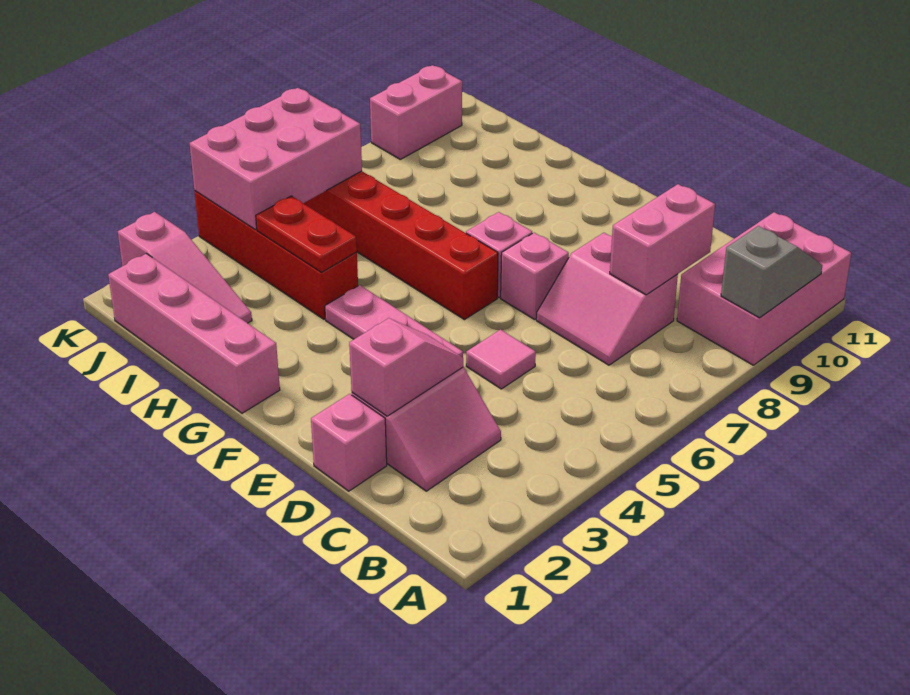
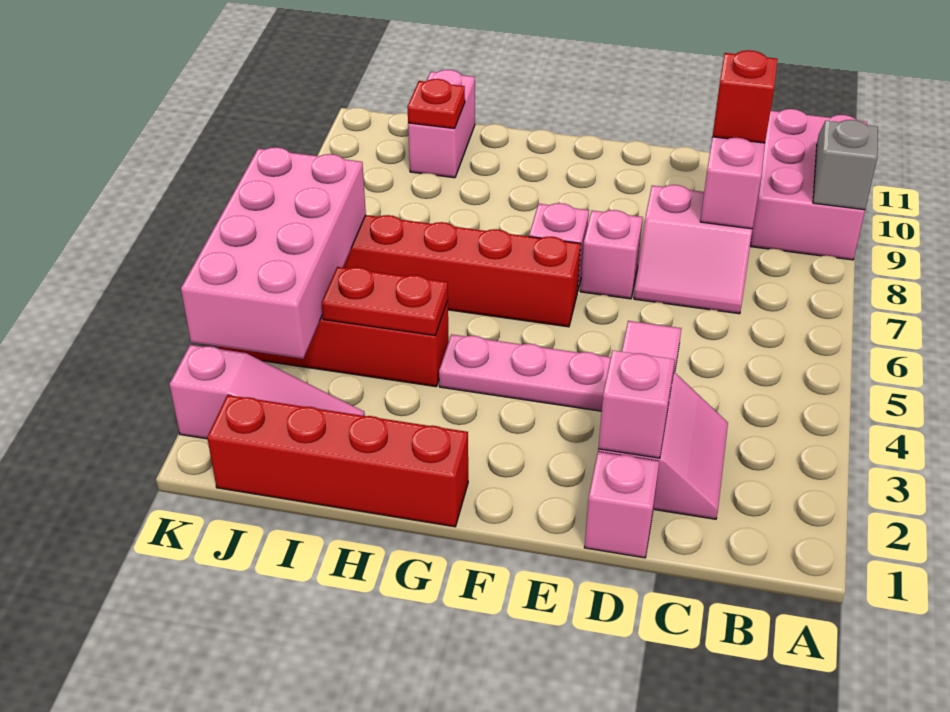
none -> red 1x1 brick [712,50,777,143]
pink 1x4 brick [108,254,280,413] -> red 1x4 brick [207,395,468,527]
none -> red 1x1 plate [407,79,465,129]
pink 2x3 brick [190,88,362,230] -> pink 2x4 brick [181,147,366,359]
pink 1x2 brick [370,65,462,159] -> pink 1x2 brick moved to [408,70,475,178]

